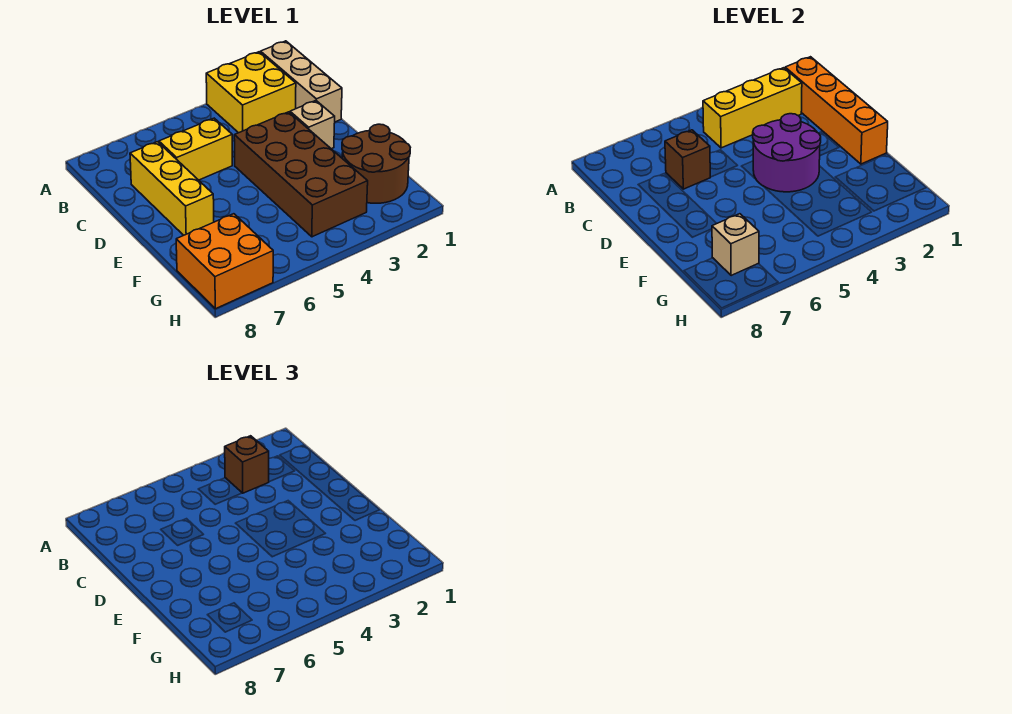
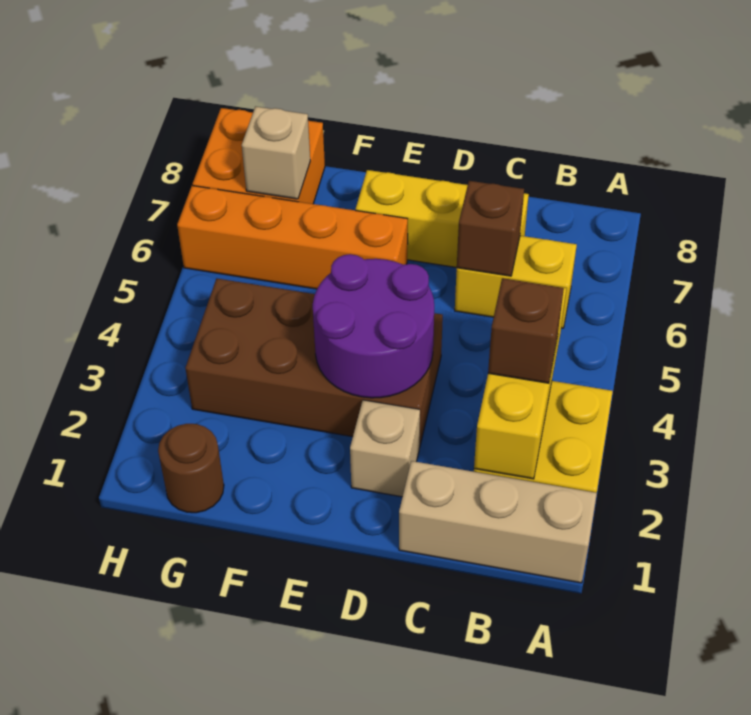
orange 1x4 brick [785,57,888,164] -> orange 1x4 brick moved to [177,186,408,289]
yellow 1x2 brick [159,118,232,180] -> yellow 1x2 brick turned to [455,236,577,328]
brown 2x2 round brick [342,124,410,203] -> brown 1x1 round brick [158,424,224,513]

